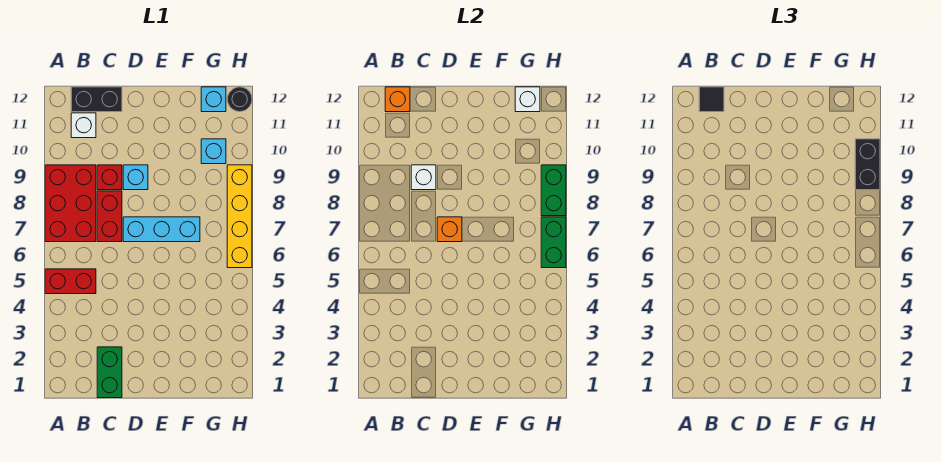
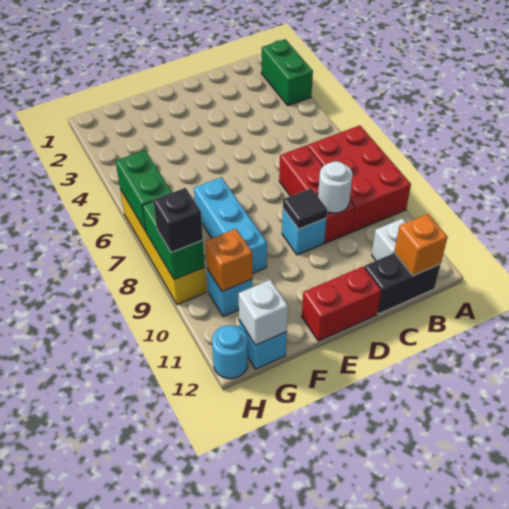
red 1x2 brick [45,269,96,294] -> red 1x2 brick moved to [302,267,381,341]
black 1x1 tile [699,87,724,112] -> black 1x1 tile moved to [283,188,327,229]
green 1x2 brick [97,347,122,398] -> green 1x2 brick moved to [261,39,313,106]
white 1x1 brick [411,165,436,190] -> white 1x1 round brick [318,161,353,213]
cyan 1x3 brick [123,217,200,242] -> cyan 1x3 brick turned to [194,177,267,274]
orange 1x1 brick [437,217,462,242] -> orange 1x1 brick moved to [205,229,252,292]
black 1x2 brick [855,139,880,190] -> black 1x1 brick [153,188,203,253]
black 1x1 round brick [227,87,252,112] -> cyan 1x1 round brick [212,325,248,379]

